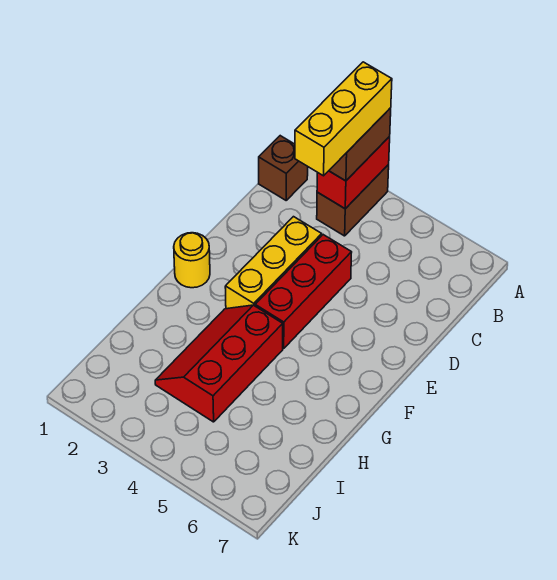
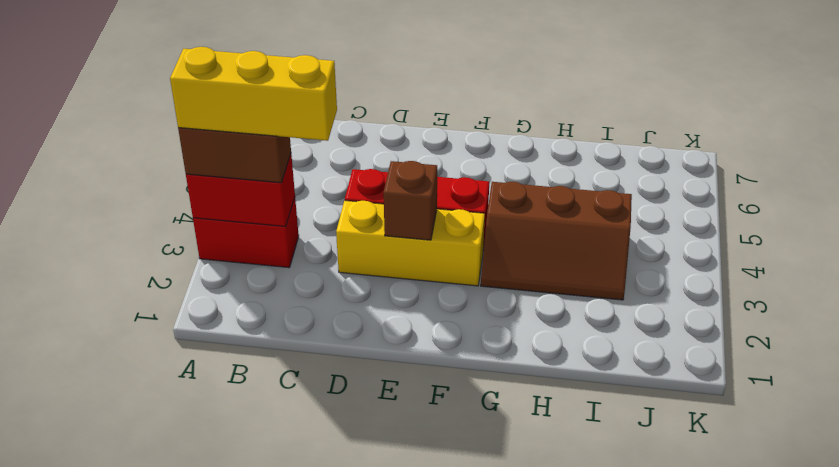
brown 1x2 brick [317,165,389,236] -> red 1x2 brick [193,198,299,268]
brown 1x1 brick [259,136,308,200] -> brown 1x1 brick moved to [384,161,437,240]
yellow 1x1 round brick [174,233,210,288] -> none
red 2x3 slope [155,305,283,422] -> brown 2x3 slope [481,182,632,300]

